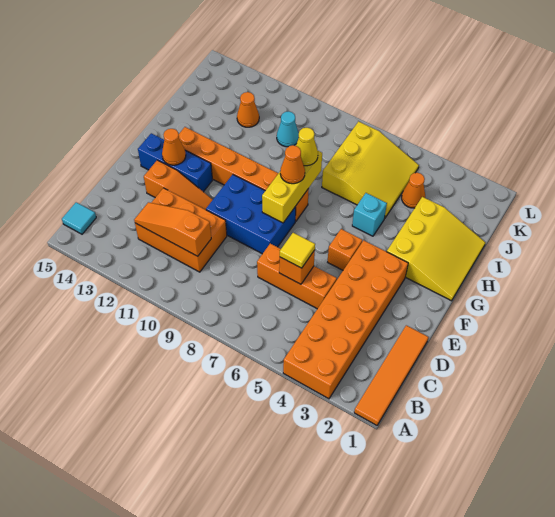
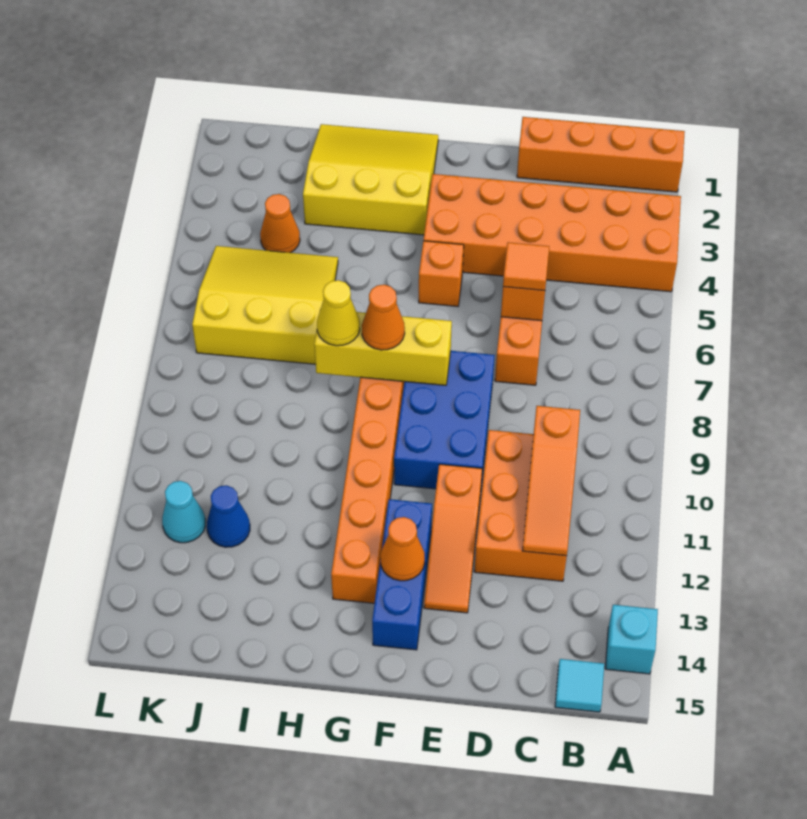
orange 1x4 tile [354,325,428,425] -> orange 1x4 brick [517,117,685,192]
yellow 1x1 tile [280,233,315,268] -> orange 1x1 tile [503,242,549,291]
orange 1x3 slope [144,160,213,210] -> orange 1x3 slope turned to [424,464,482,613]
cyan 1x1 brick [352,193,387,236] -> cyan 1x1 brick moved to [605,605,658,674]
cyan 1x1 cone [277,111,299,147] -> cyan 1x1 cone moved to [162,481,205,543]
orange 1x1 cone [237,92,259,127] -> blue 1x1 cone [207,485,250,547]

